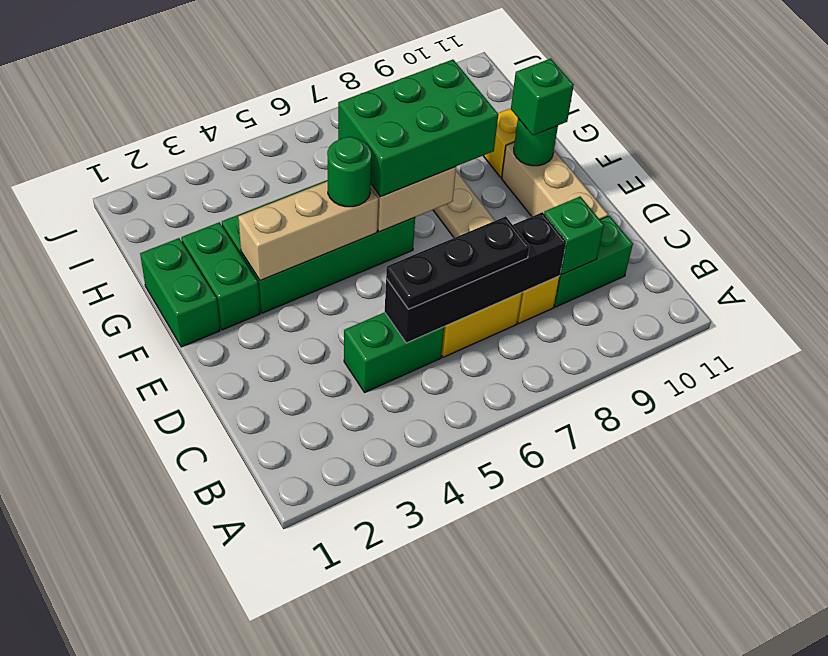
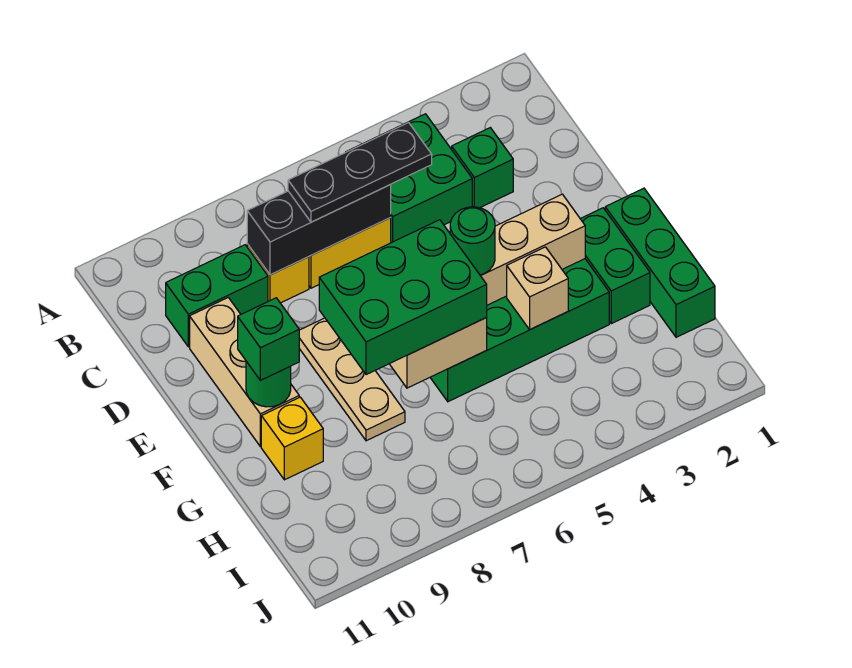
green 1x2 brick [344,312,444,392] -> green 2x2 brick [346,114,472,243]
black 1x4 brick [385,212,566,343] -> black 1x3 brick [247,185,391,275]
green 1x1 brick [544,196,604,275] -> green 1x1 brick moved to [452,128,513,208]
green 1x2 brick [140,238,220,347] -> green 1x3 brick [605,188,715,337]
none -> tan 1x1 brick [507,247,568,329]

